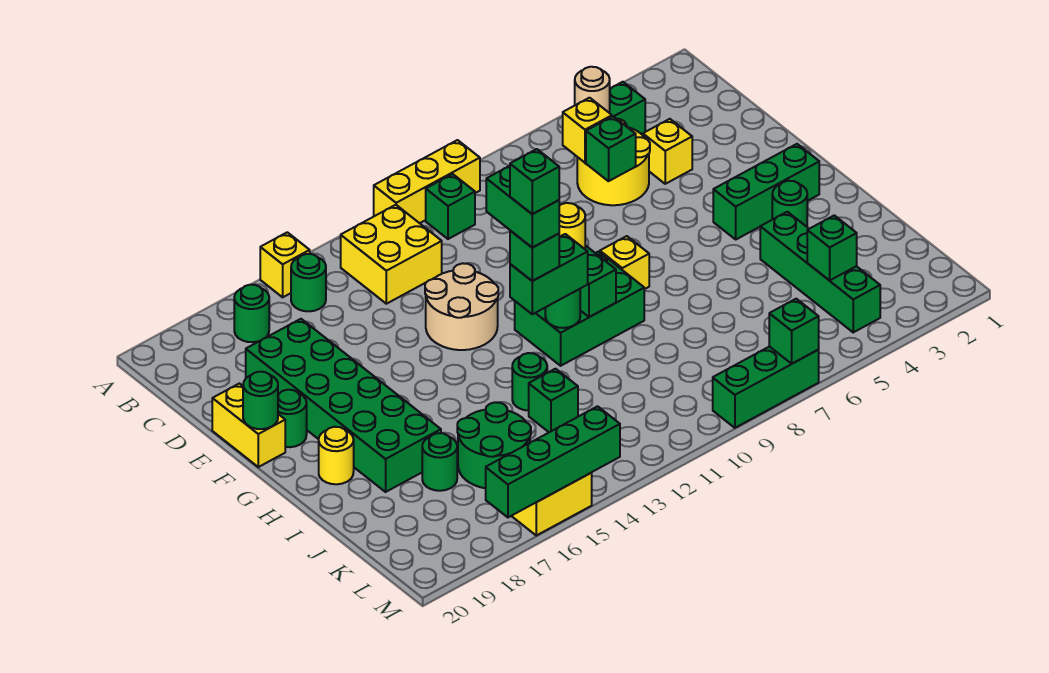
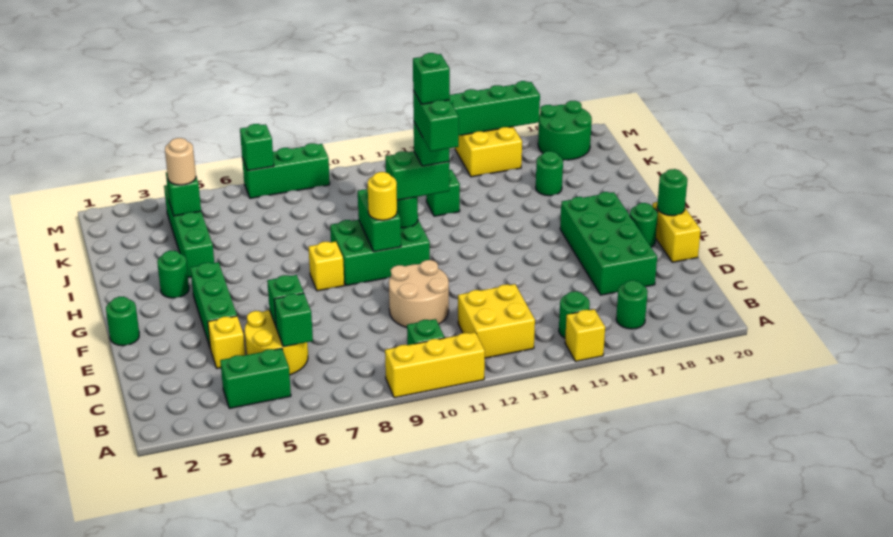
tan 1x1 round brick [575,67,610,113] -> tan 1x1 round brick moved to [165,138,196,185]
yellow 1x1 brick [563,98,612,163] -> green 1x1 brick [274,293,313,347]
green 2x6 brick [246,319,441,492] -> green 2x4 brick [560,192,657,295]
tan 2x2 round brick [425,263,498,350] -> tan 2x2 round brick moved to [389,260,449,327]
green 1x3 brick [713,144,819,239] -> green 1x3 brick turned to [190,262,237,347]
yellow 1x1 round brick [319,427,354,484] -> none
green 1x1 round brick [512,353,547,411] -> green 1x1 round brick moved to [106,297,139,346]
green 2x2 round brick [457,402,531,488] -> green 2x2 round brick moved to [538,101,592,160]

